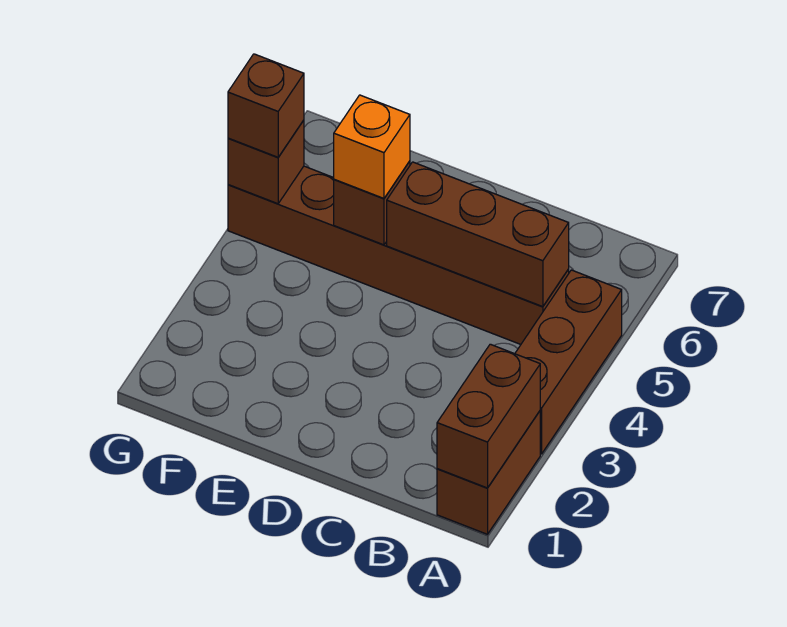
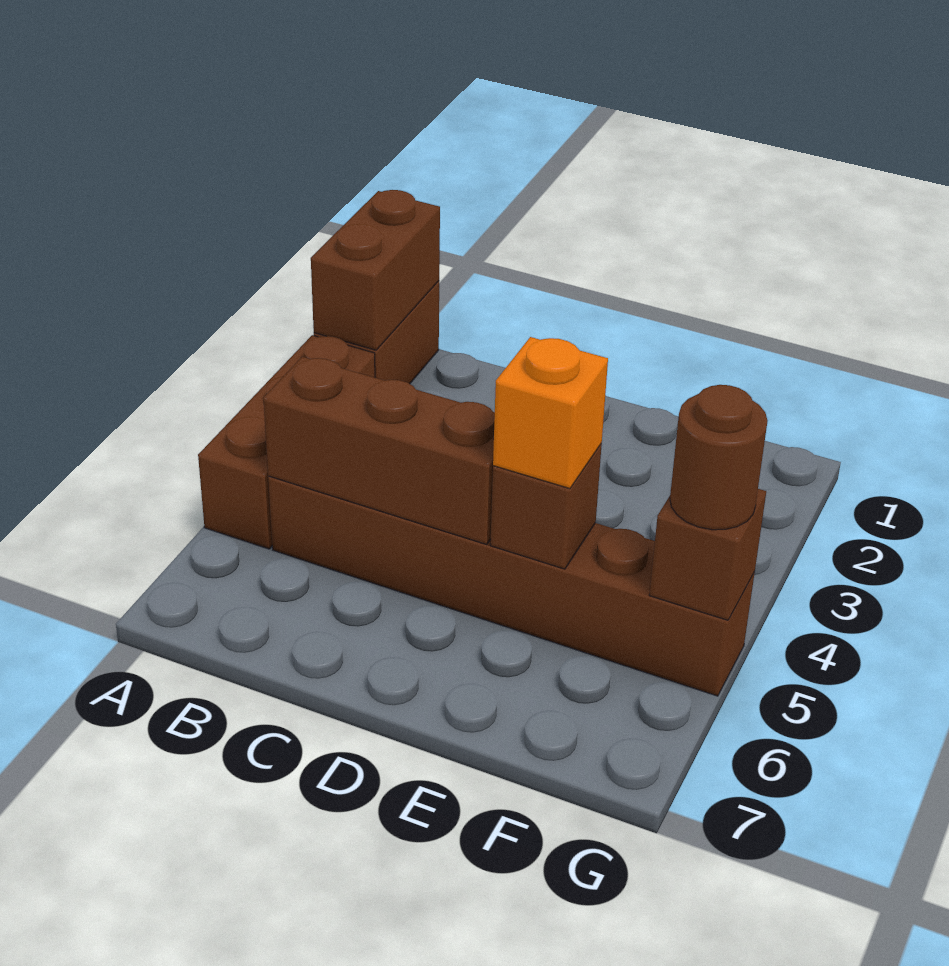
brown 1x1 brick [228,54,304,157] -> brown 1x1 round brick [670,385,768,530]

